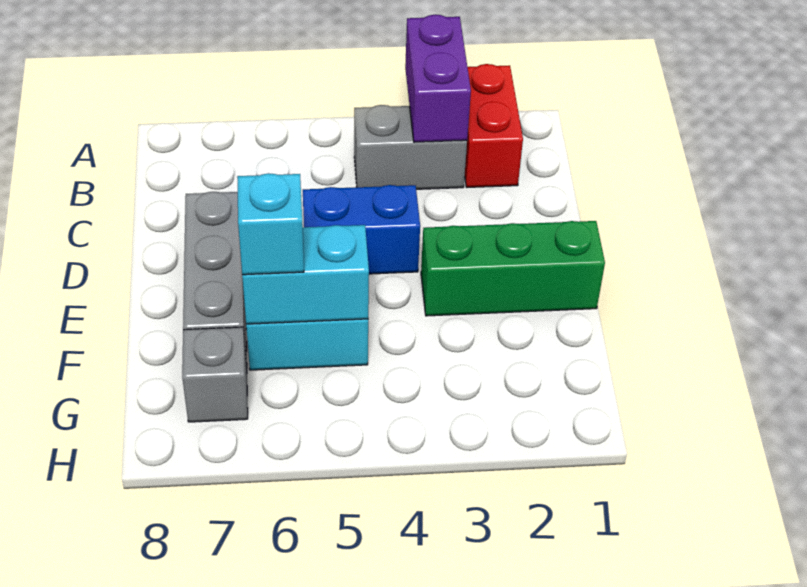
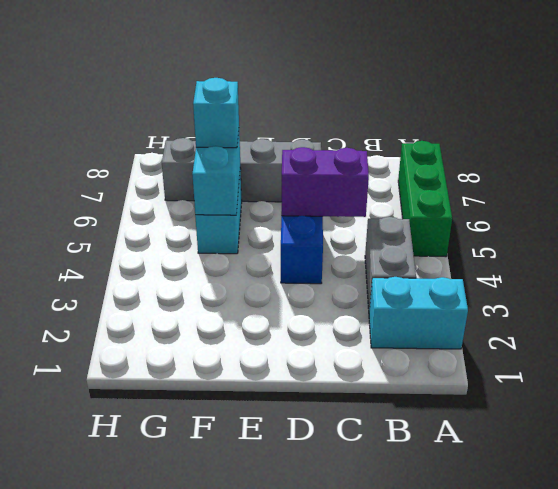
red 1x2 brick [465,64,523,187] -> cyan 1x2 brick [369,277,468,349]
purple 1x2 brick [405,15,471,142] -> purple 1x2 brick moved to [281,147,369,217]
green 1x3 brick [421,221,605,316] -> green 1x3 brick moved to [398,141,452,257]

